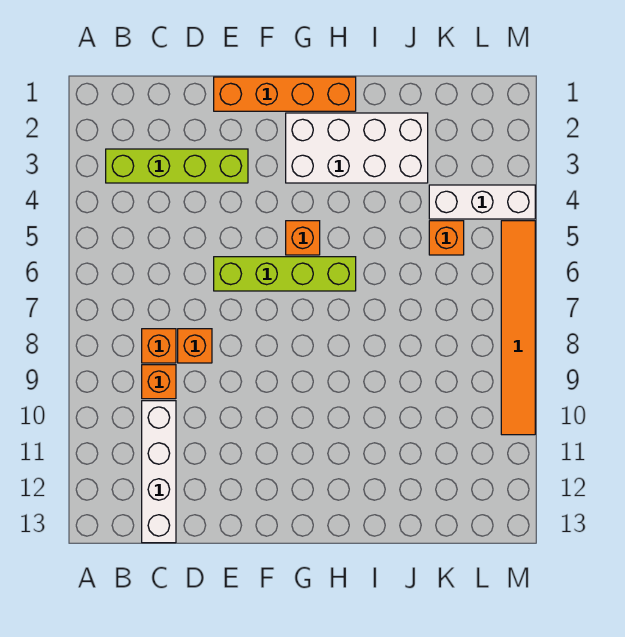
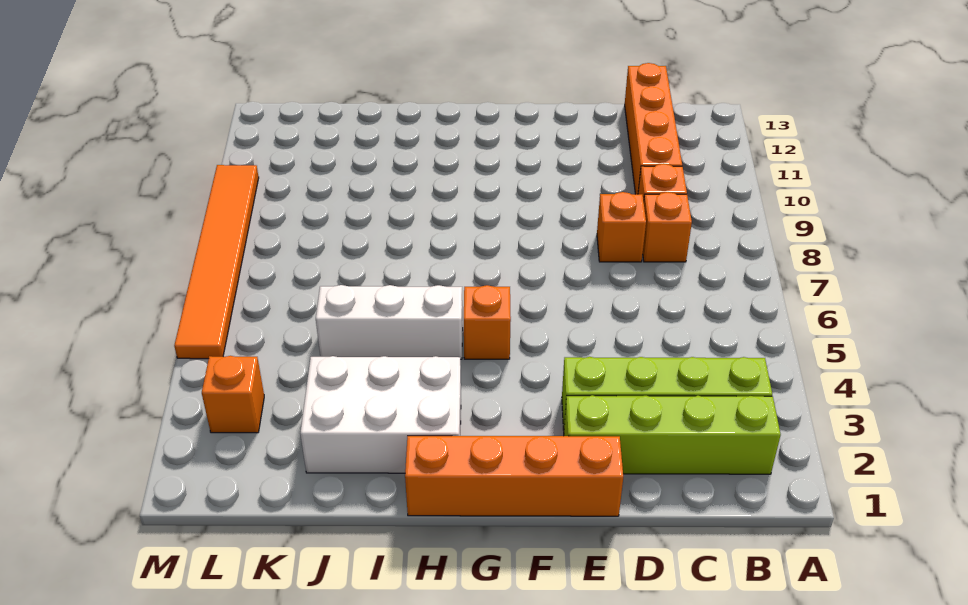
white 1x4 brick [142,401,176,543] -> orange 1x4 brick [625,63,682,194]
lime 1x4 brick [214,257,356,291] -> lime 1x4 brick moved to [564,395,781,474]
white 2x4 brick [286,113,428,183] -> white 2x3 brick [300,356,461,473]
white 1x3 brick [429,185,535,219] -> white 1x3 brick moved to [316,285,463,359]
orange 1x1 brick [429,221,464,255] -> orange 1x1 brick moved to [202,356,264,433]

